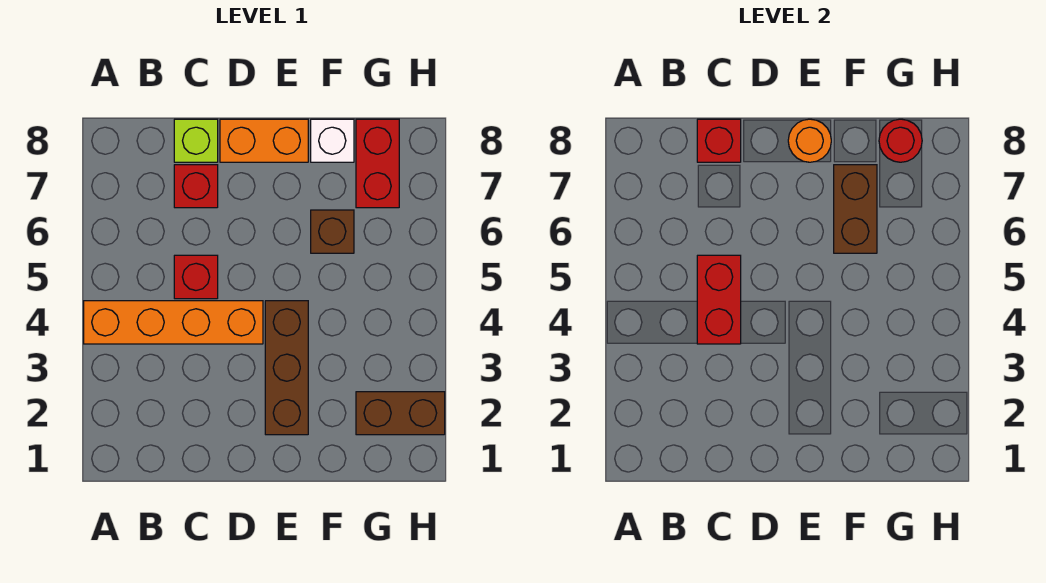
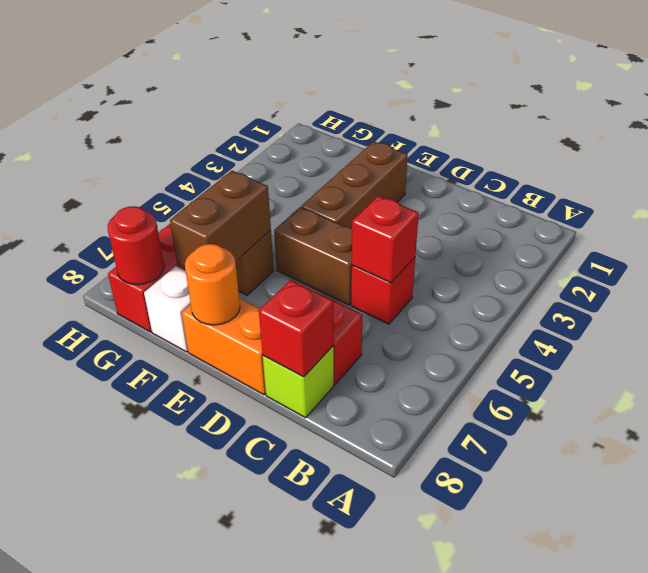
orange 1x4 brick [84,301,263,344] -> none
red 1x2 brick [697,255,741,344] -> red 1x1 brick [352,196,419,283]
brown 1x2 brick [356,392,445,435] -> brown 1x2 brick moved to [274,207,352,305]

